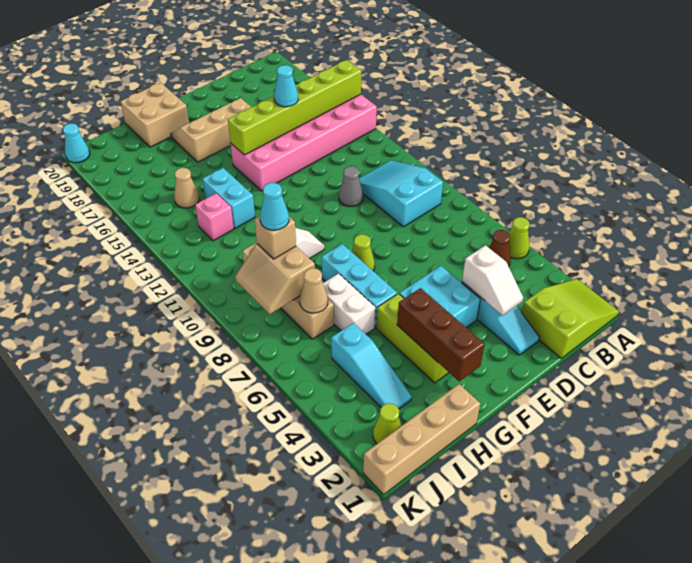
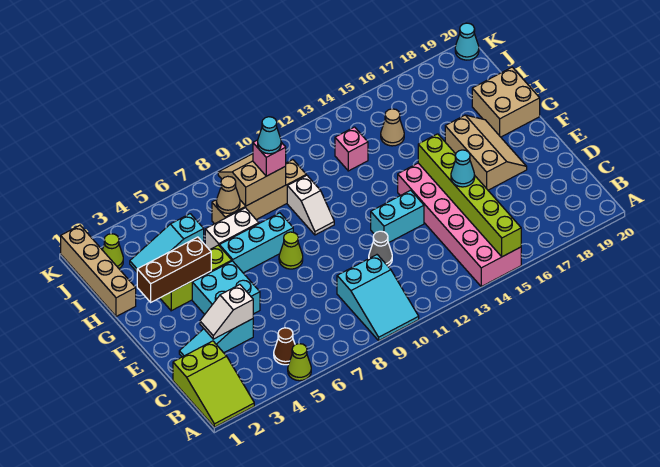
cyan 2x3 slope [359,160,443,227] -> cyan 2x3 slope turned to [337,255,419,340]
cyan 1x2 brick [203,168,255,228] -> cyan 1x2 brick moved to [371,190,424,243]
tan 1x1 brick [255,216,296,259] -> pink 1x1 brick [253,140,286,176]

